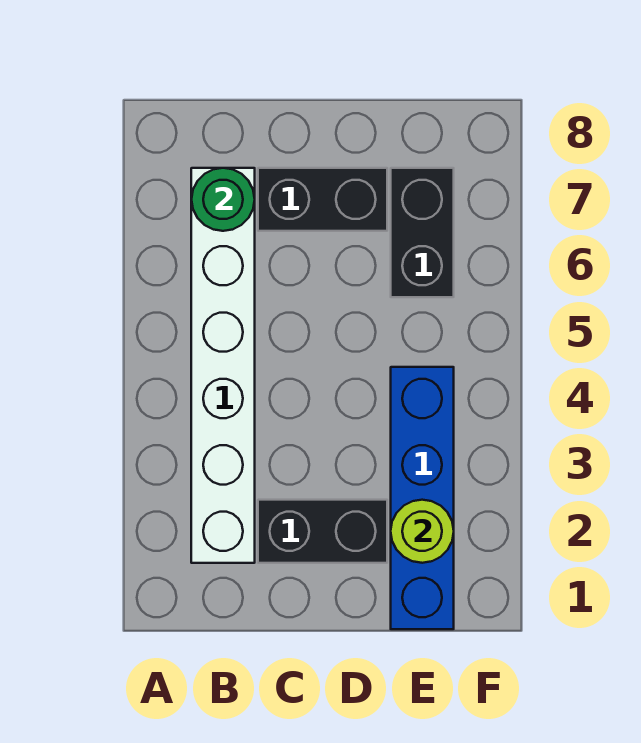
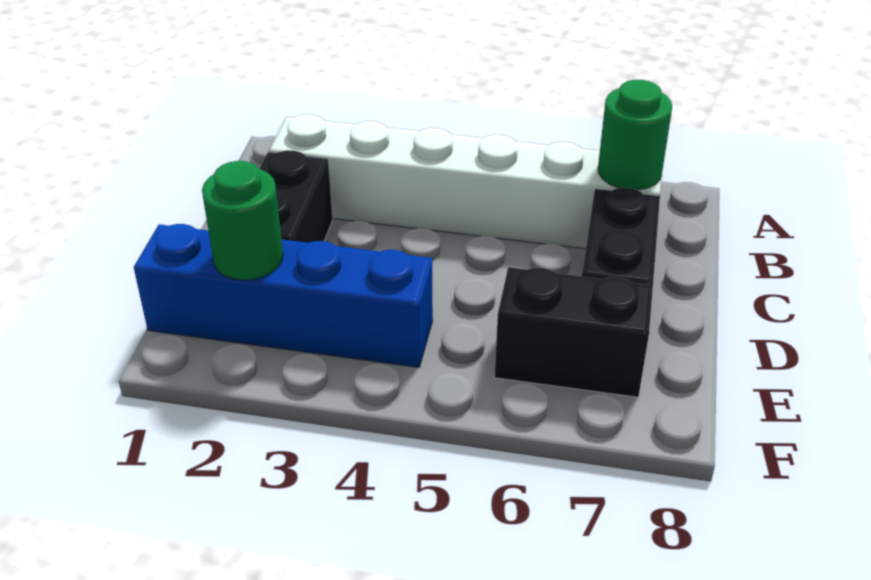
lime 1x1 round brick [391,500,454,563] -> green 1x1 round brick [202,161,283,280]

